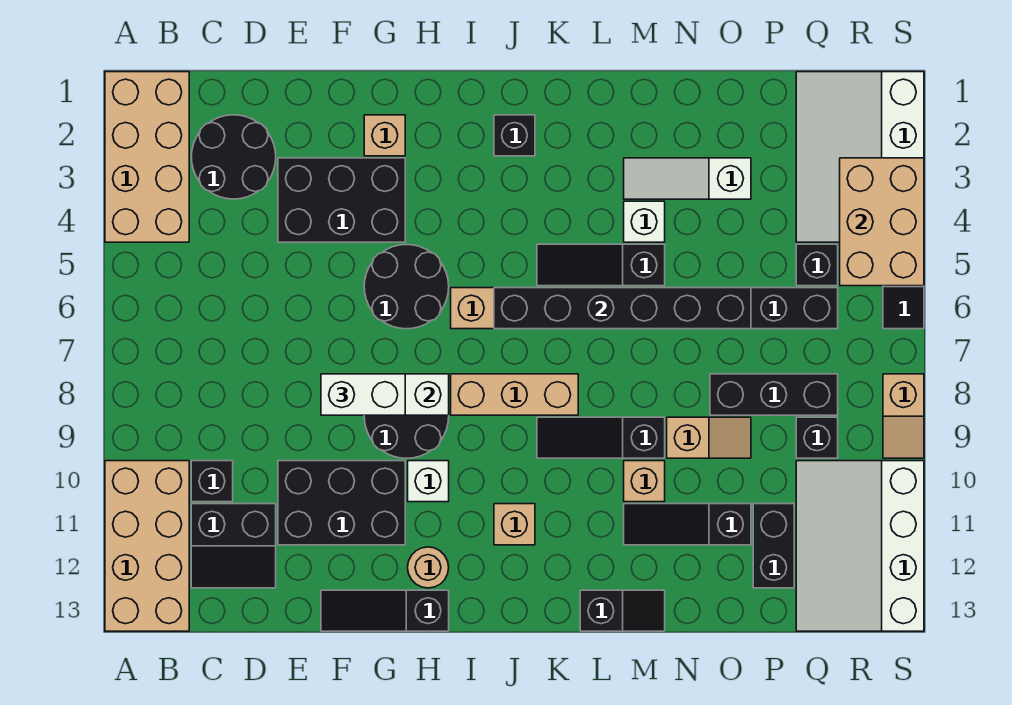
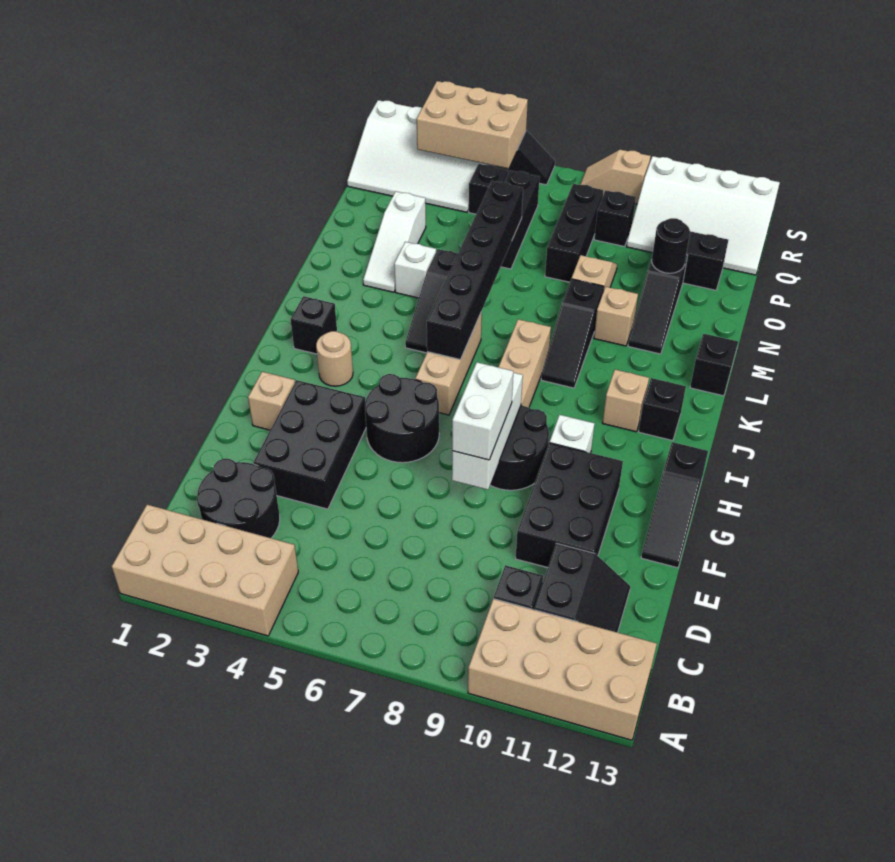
tan 1x1 round brick [408,547,449,588] -> tan 1x1 round brick moved to [316,331,353,386]
none -> black 1x1 brick [639,378,686,441]
none -> black 1x1 round brick [652,218,690,273]
tan 1x2 slope [883,374,924,458] -> tan 1x2 slope turned to [580,150,651,204]

